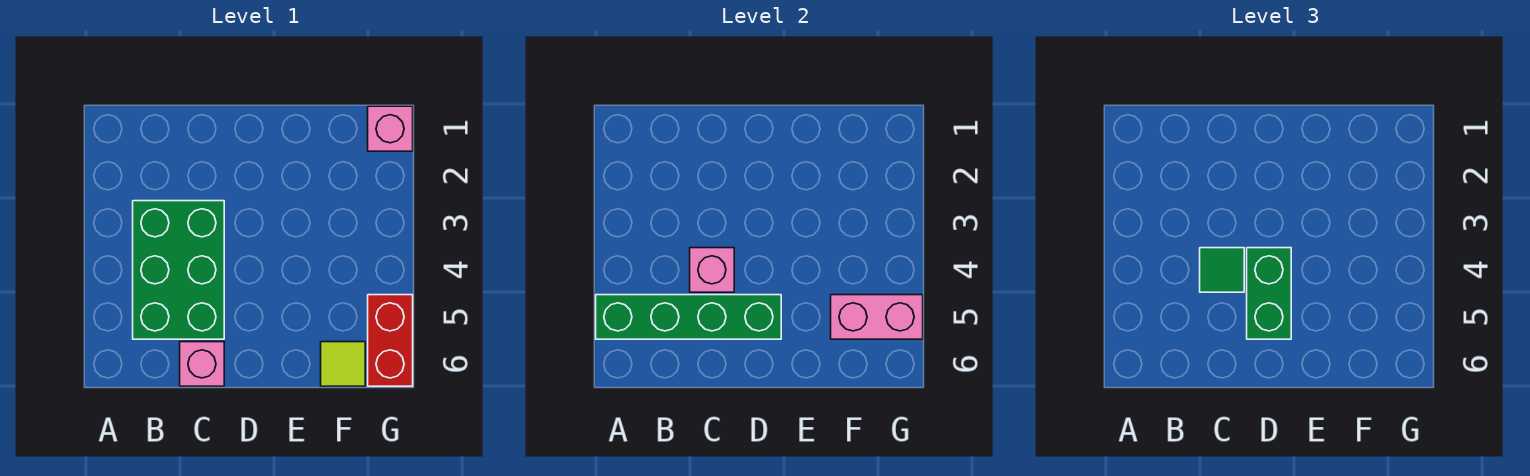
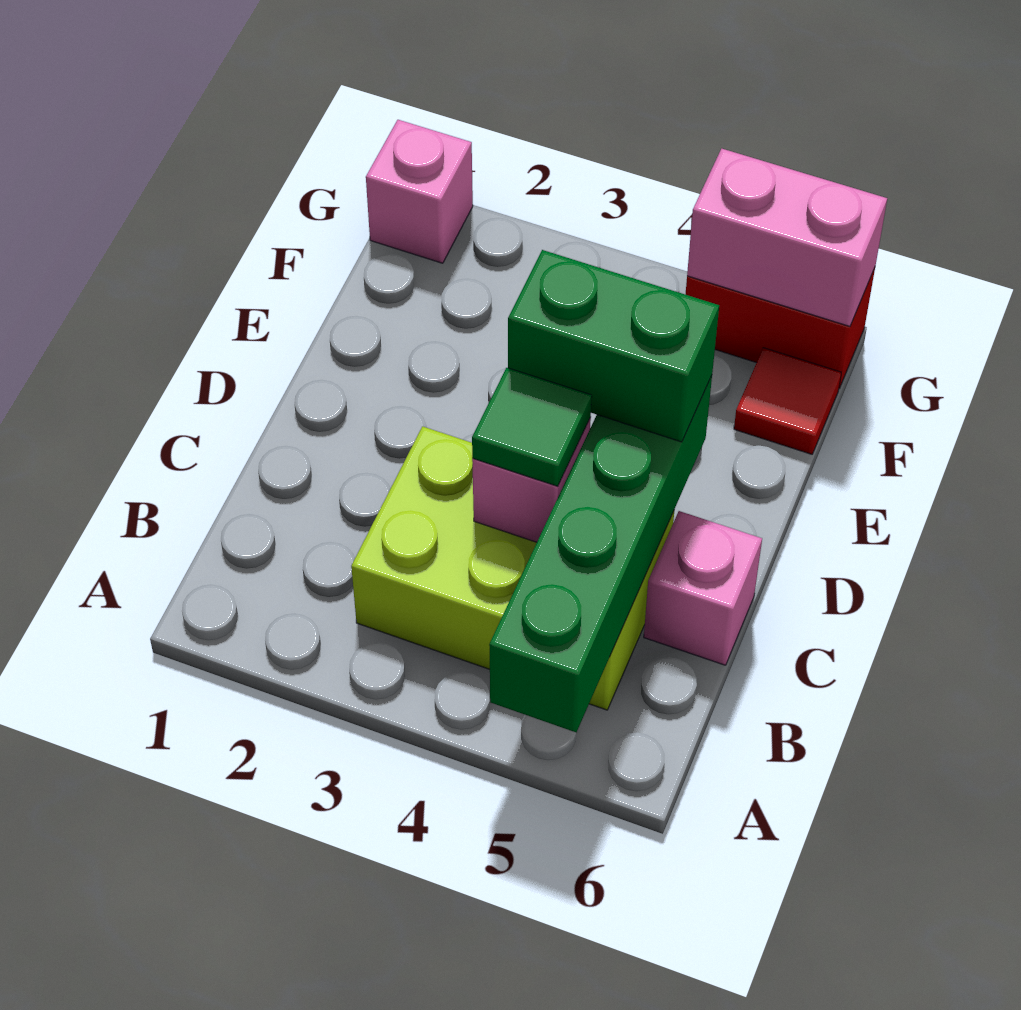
green 2x3 brick [133,201,224,339] -> lime 2x3 brick [351,426,674,710]
pink 1x2 brick [831,295,923,339] -> pink 1x2 brick turned to [687,149,887,326]
lime 1x1 tile [321,342,365,386] -> red 1x1 tile [734,348,841,454]

